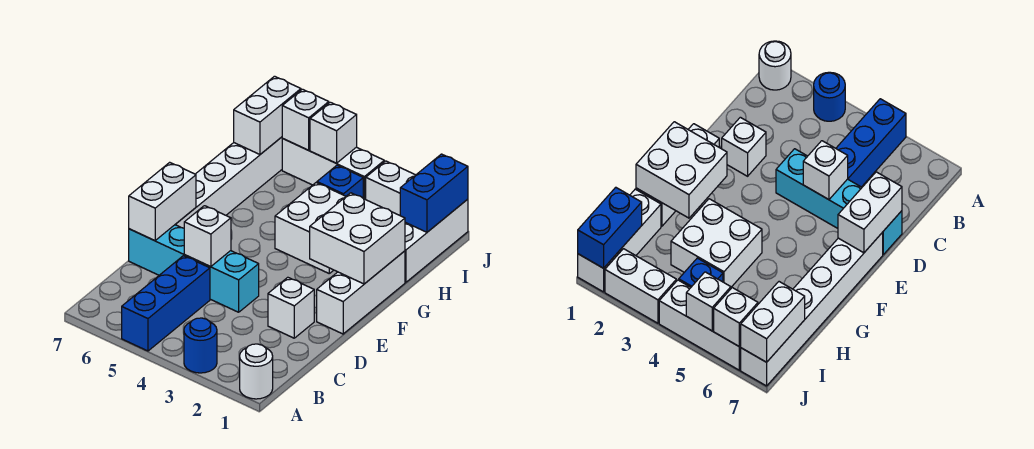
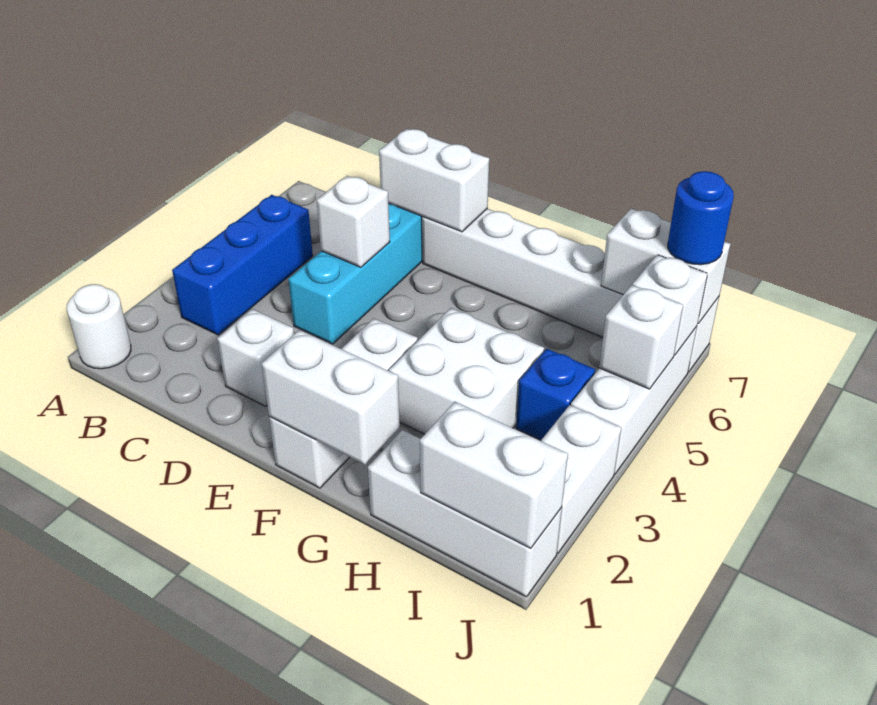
blue 1x1 round brick [184,318,217,373] -> blue 1x1 round brick moved to [668,171,734,265]
blue 1x3 brick [122,256,210,351] -> blue 1x3 brick turned to [172,195,313,335]
white 1x3 brick [317,251,405,334] -> white 1x3 brick turned to [269,319,418,488]
white 2x2 brick [310,193,405,284] -> white 1x2 brick [262,330,400,464]
blue 1x2 brick [400,154,468,232] -> white 1x2 brick [420,402,568,548]

